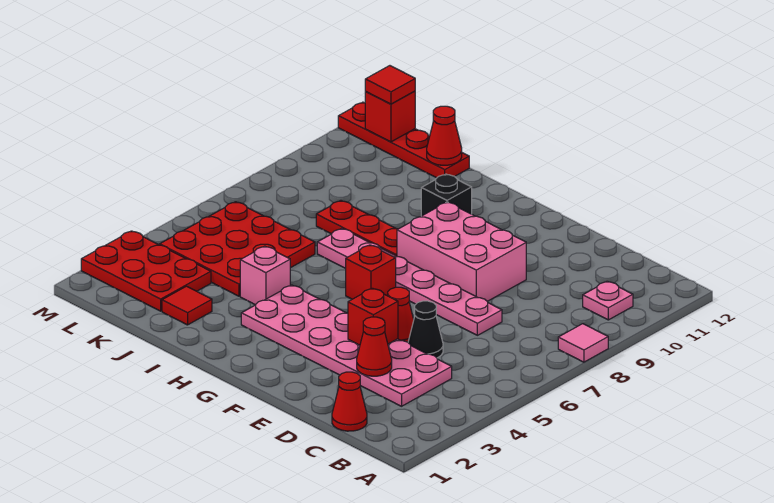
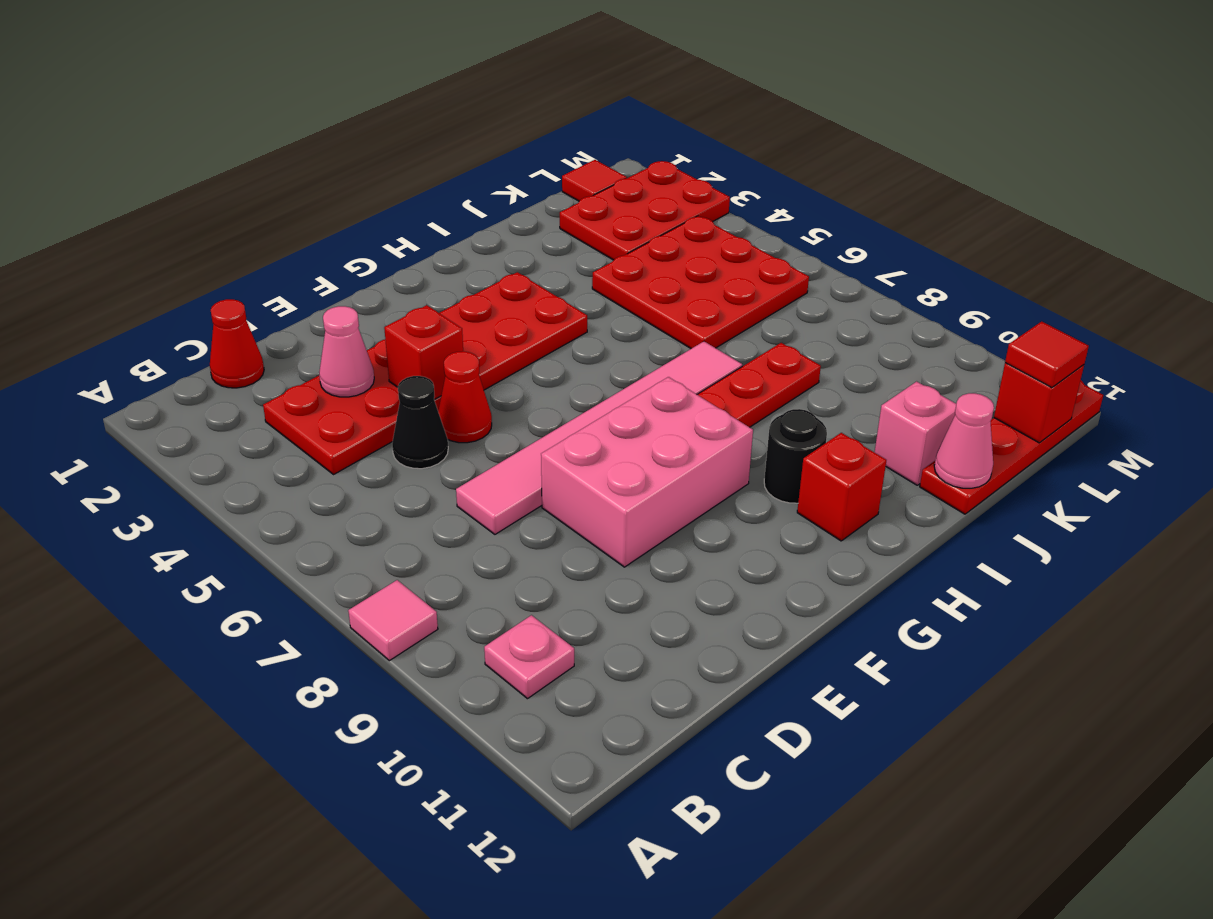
pink 2x6 plate [241,285,452,406] -> red 2x6 plate [263,272,587,474]
red 1x1 cone [357,317,392,376] -> pink 1x1 cone [319,306,374,397]
pink 1x6 plate [317,229,502,335] -> pink 1x6 tile [456,341,742,534]
red 1x1 brick [346,245,396,299] -> red 1x1 brick moved to [797,433,886,541]
black 1x1 brick [421,174,472,216] -> black 1x1 round brick [764,409,827,503]
pink 1x1 brick [240,246,290,305] -> pink 1x1 brick moved to [875,381,956,485]
red 1x1 tile [162,286,212,325] -> red 1x1 tile moved to [562,160,627,201]
red 1x1 cone [427,106,462,165] -> pink 1x1 cone [934,393,994,488]

